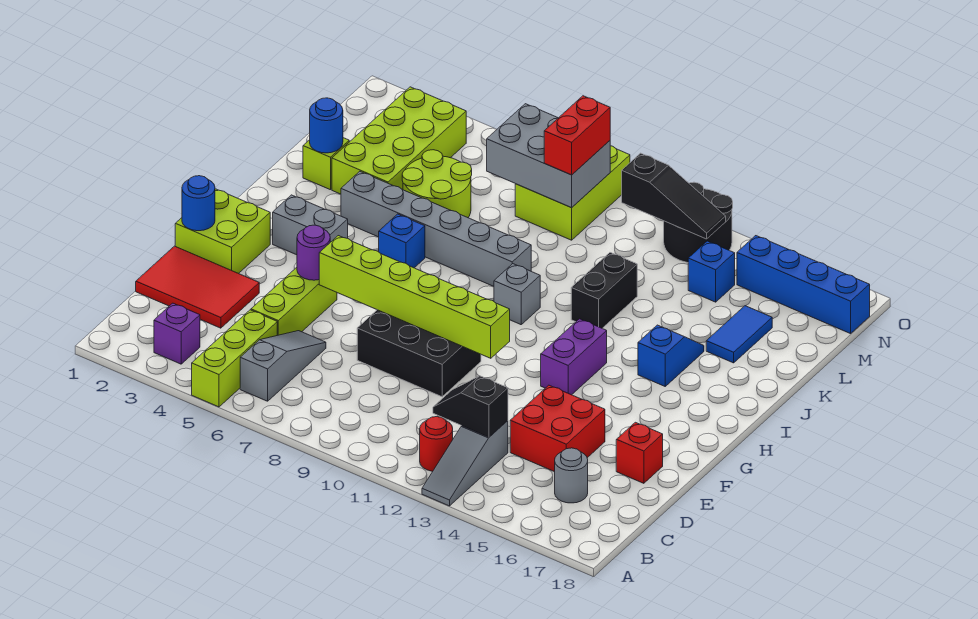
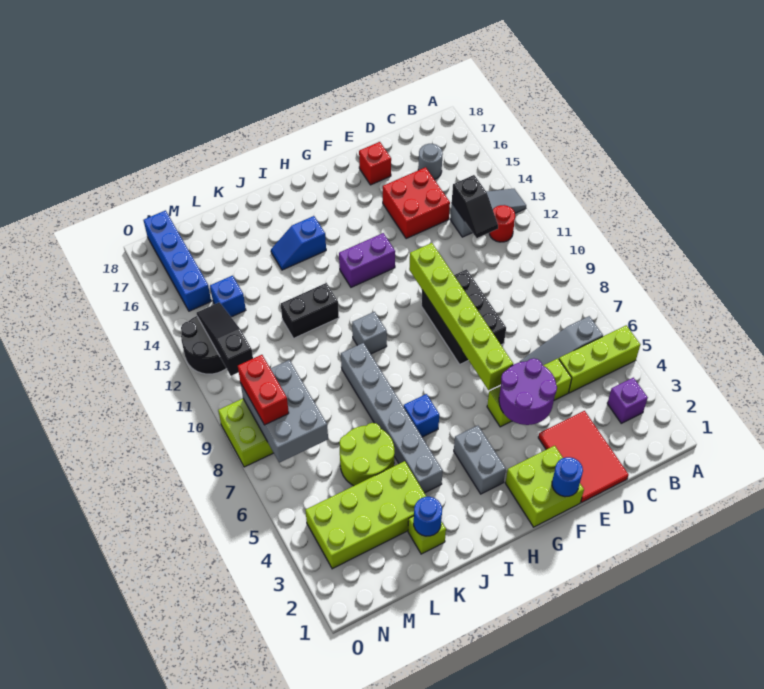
purple 1x1 round brick [297,225,330,280] -> purple 2x2 round brick [499,358,557,425]
blue 1x2 tile [706,306,772,363] -> none
red 1x2 brick [544,96,610,175] -> red 1x2 brick turned to [238,355,289,425]

